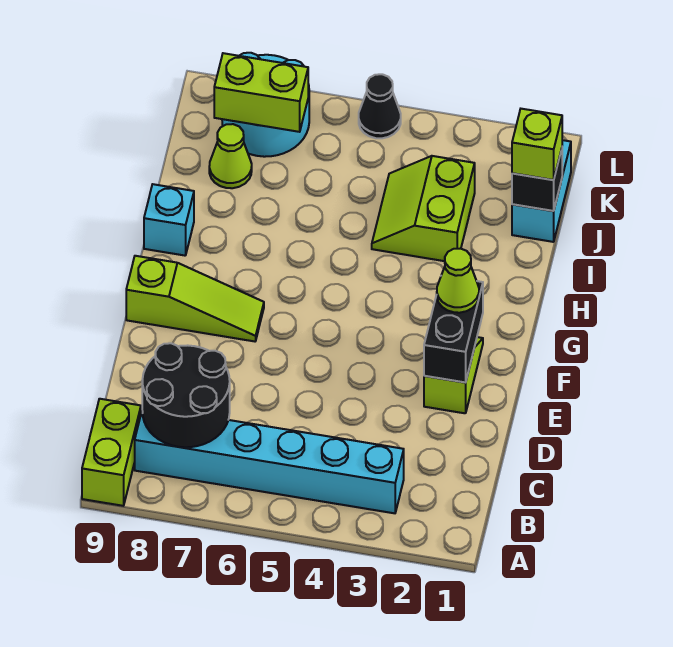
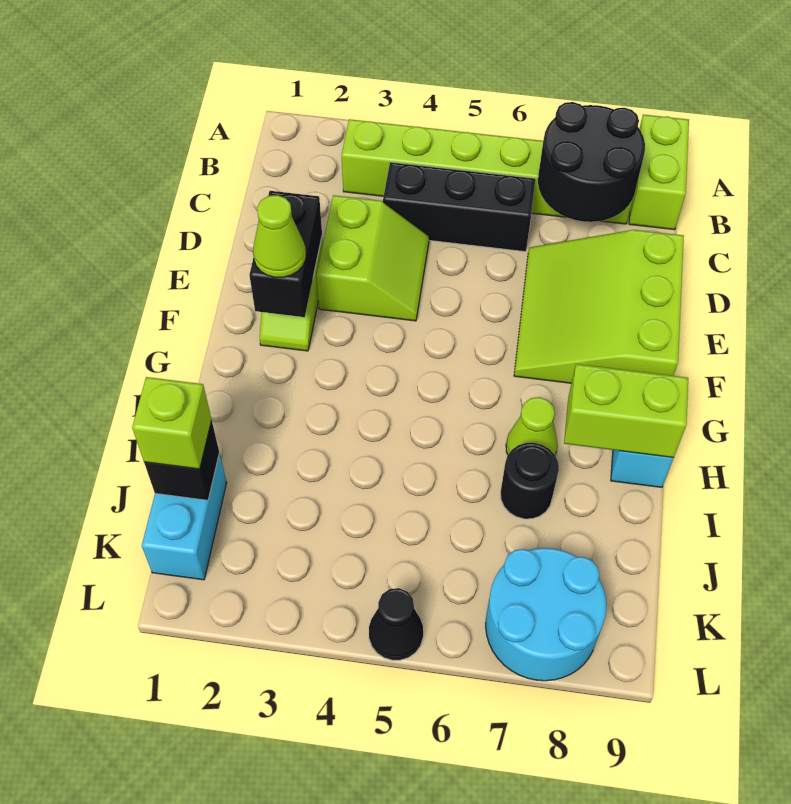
cyan 1x6 brick [135,411,404,513] -> lime 1x6 brick [342,119,632,224]
none -> black 1x3 brick [383,162,535,252]
lime 1x3 slope [126,256,264,341] -> lime 3x3 slope [514,230,684,383]
lime 2x2 slope [372,156,475,261] -> lime 2x2 slope moved to [316,195,429,321]
none -> black 1x1 round brick [501,443,559,519]
lime 1x1 cone [209,124,252,188] -> lime 1x1 cone moved to [506,397,558,455]
lime 1x2 brick [214,53,308,132] -> lime 1x2 brick moved to [564,364,688,458]

